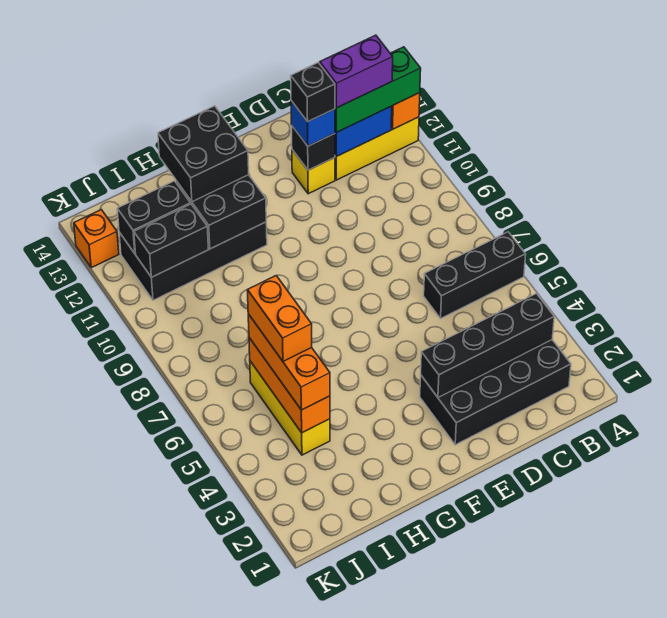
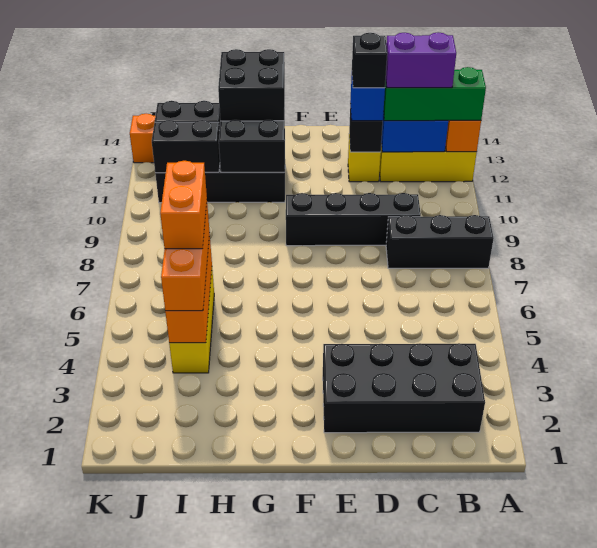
black 1x3 brick [424,232,526,318] -> black 1x3 brick moved to [386,215,494,268]
black 1x4 brick [421,294,554,397] -> black 1x4 brick moved to [286,193,421,246]

